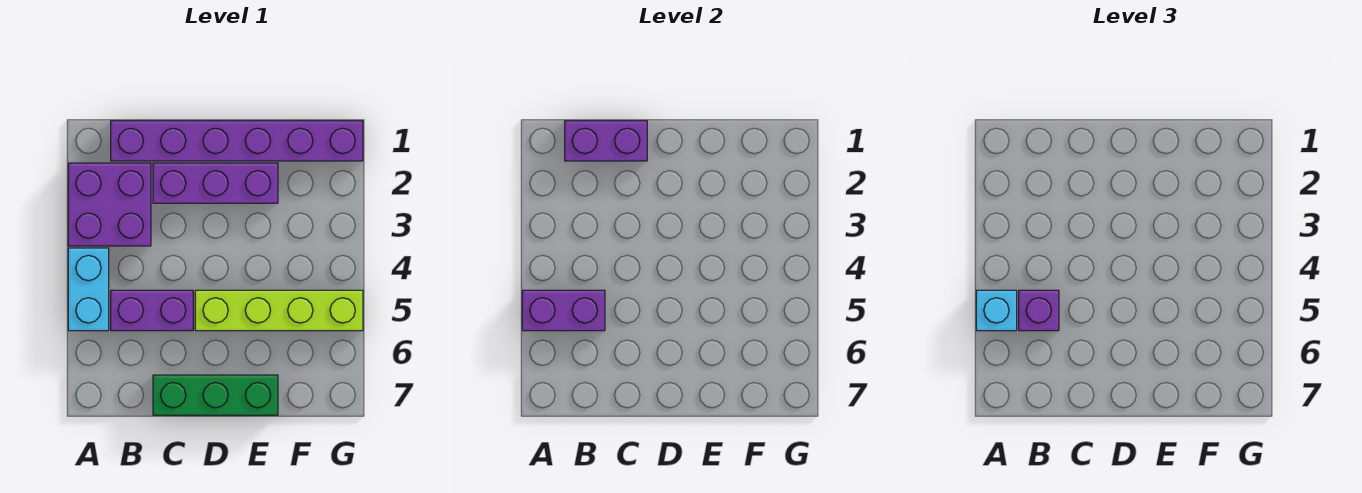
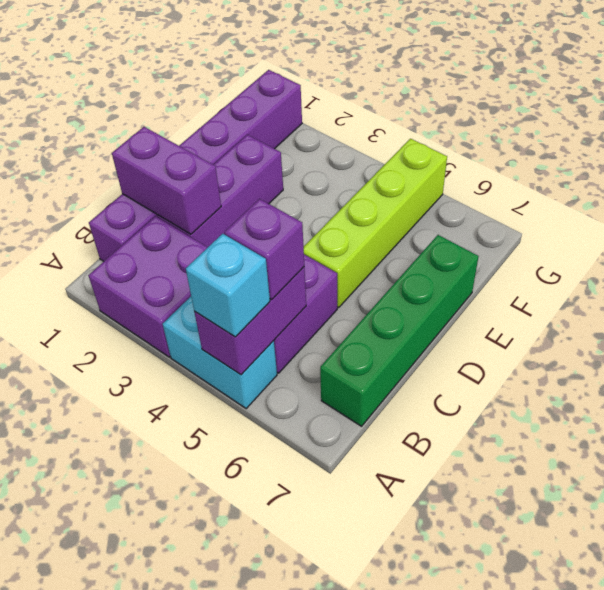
purple 1x2 brick [565,121,647,161] -> purple 1x2 brick turned to [112,127,221,234]
green 1x3 brick [153,375,278,415] -> green 1x4 brick [320,235,478,426]

